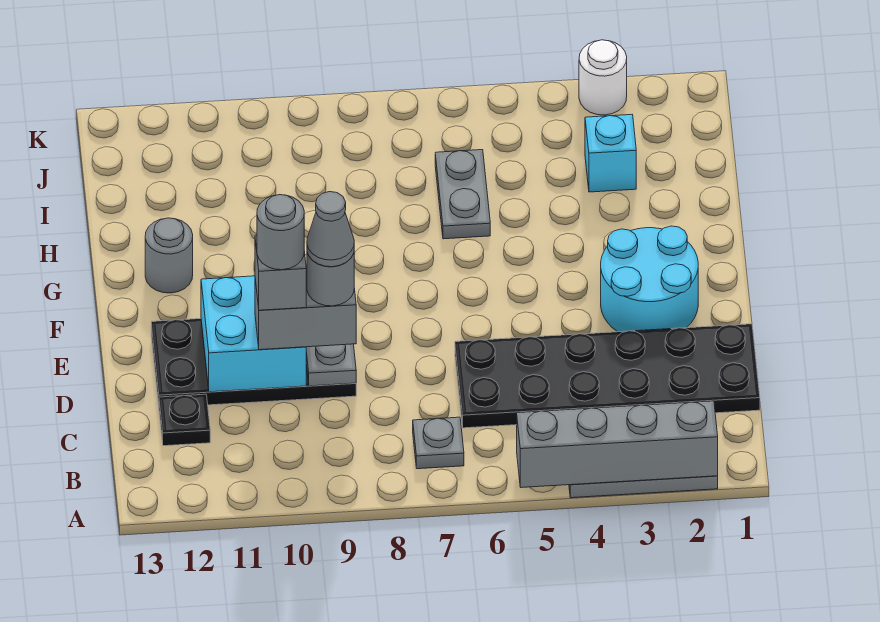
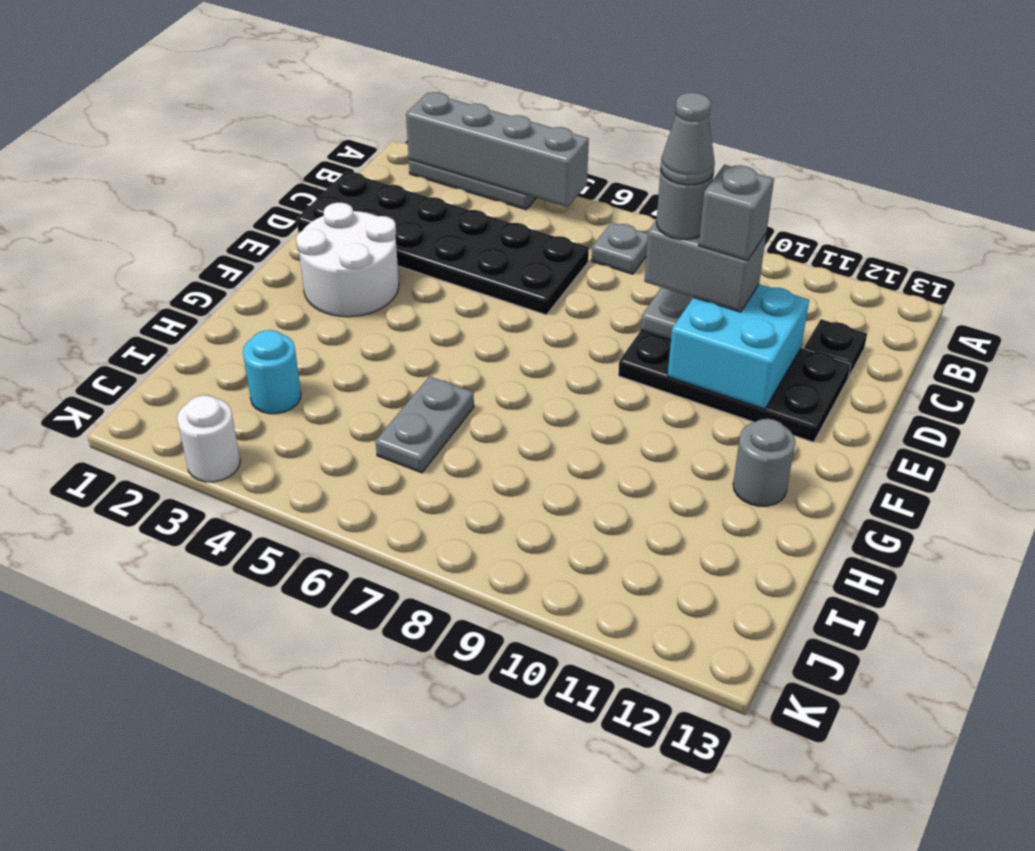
grey 1x1 round brick [257,195,304,270] -> none
cyan 2x2 round brick [601,226,698,332] -> white 2x2 round brick [296,203,399,317]
cyan 1x1 brick [585,115,636,192] -> cyan 1x1 round brick [243,330,301,414]

